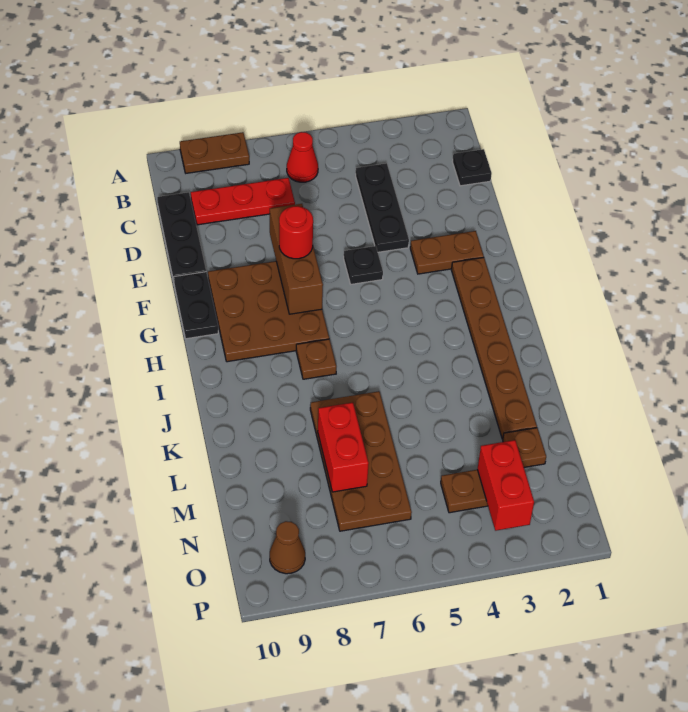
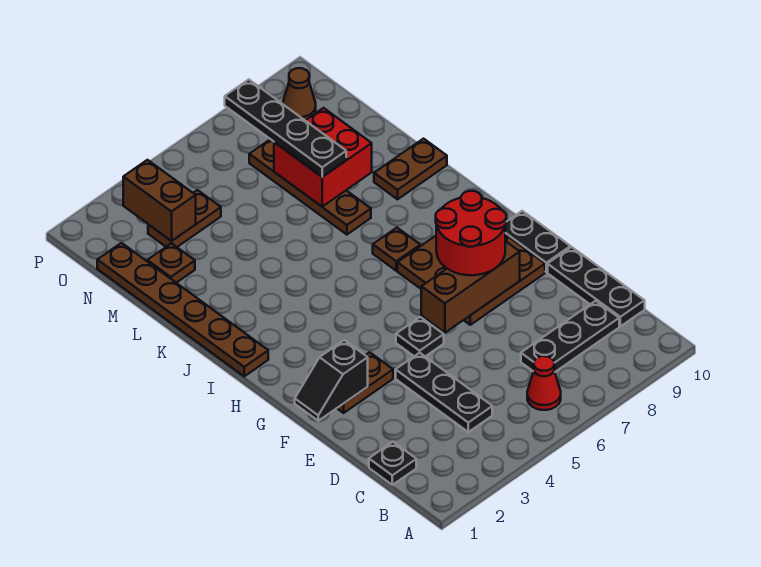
brown 1x2 plate [180,132,249,173] -> brown 1x2 plate moved to [374,139,447,199]
red 1x3 plate [191,178,295,225] -> black 1x3 plate [521,301,619,372]
brown 1x3 brick [270,204,323,314] -> brown 1x3 brick turned to [421,241,520,333]
none -> black 1x2 slope [295,340,368,421]
red 1x1 round brick [279,206,313,259] -> red 2x2 round brick [436,191,506,275]
brown 1x6 plate [451,257,537,439] -> brown 1x6 plate moved to [97,243,268,376]
brown 2x4 plate [310,391,412,531] -> brown 1x4 plate [249,139,371,235]
red 1x2 brick [318,403,369,492] -> red 2x2 brick [274,108,372,206]
none -> black 1x4 plate [225,79,346,177]
red 1x2 brick [477,440,534,531] -> brown 1x2 brick [123,160,196,241]

